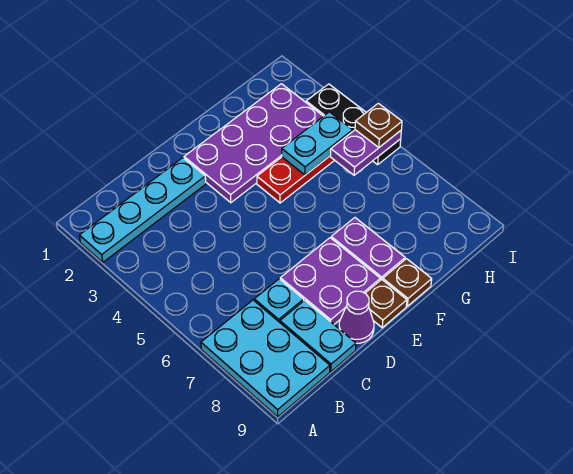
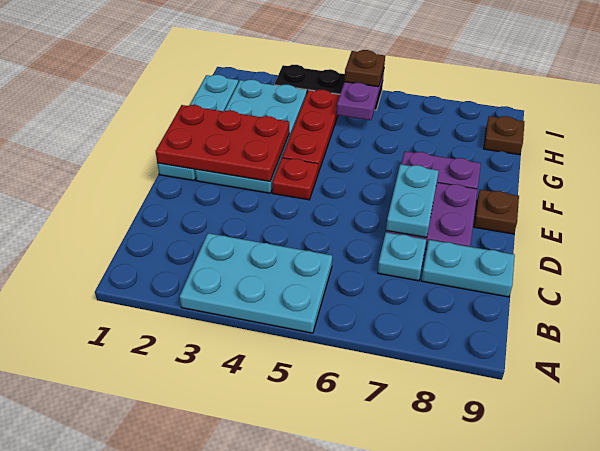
cyan 1x4 plate [79,158,206,262] -> cyan 1x4 plate moved to [157,75,238,180]
cyan 2x3 plate [201,300,330,417] -> cyan 2x3 plate moved to [180,233,332,333]
purple 1x1 cone [339,291,374,343] -> none
none -> red 2x3 plate [156,105,289,181]
purple 2x4 plate [184,84,323,203] -> cyan 2x4 plate [195,80,307,193]
none -> red 1x1 plate [272,158,318,200]
brown 1x1 plate [383,259,432,306] -> brown 1x1 plate moved to [484,116,524,155]
cyan 1x2 plate [282,112,353,175] -> cyan 1x2 plate moved to [386,164,439,238]

